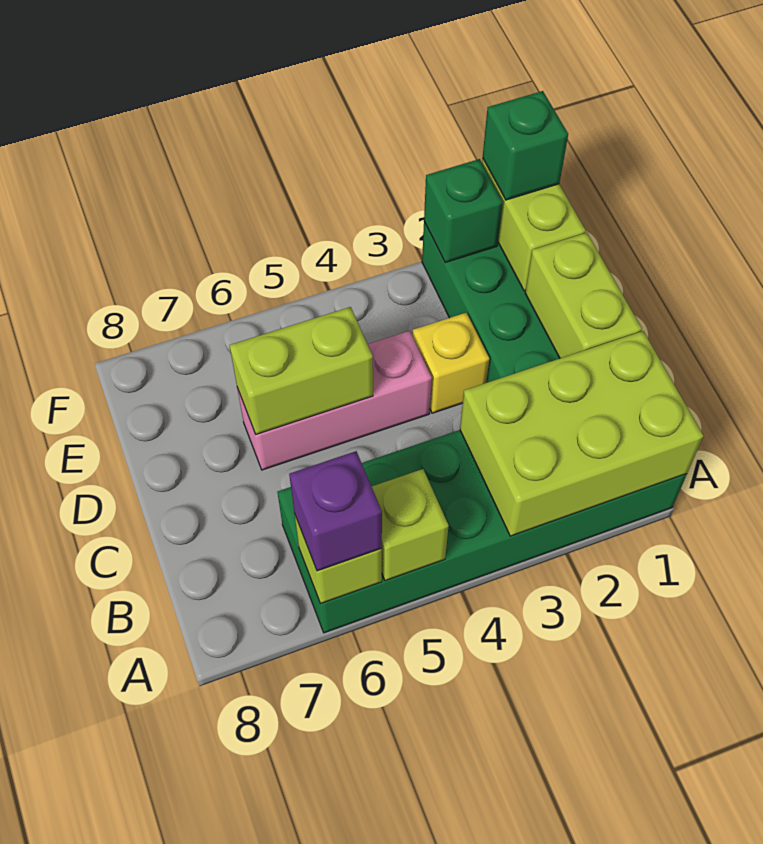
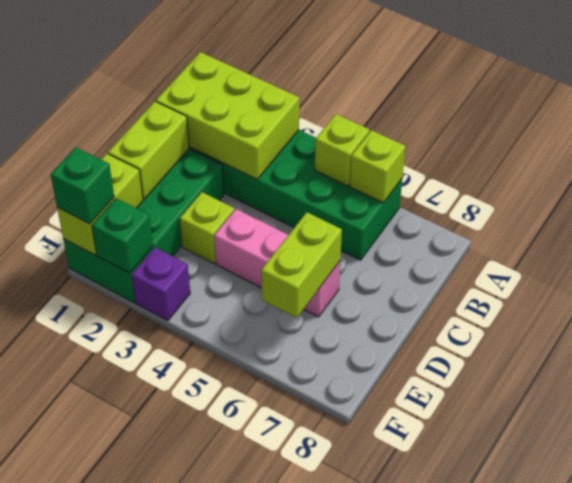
purple 1x1 brick [289,451,382,571] -> purple 1x1 brick moved to [132,247,190,321]
yellow 1x1 brick [412,313,489,413] -> lime 1x1 brick [180,192,234,263]
lime 1x2 brick [229,307,373,435] -> lime 1x2 brick turned to [261,212,342,318]

